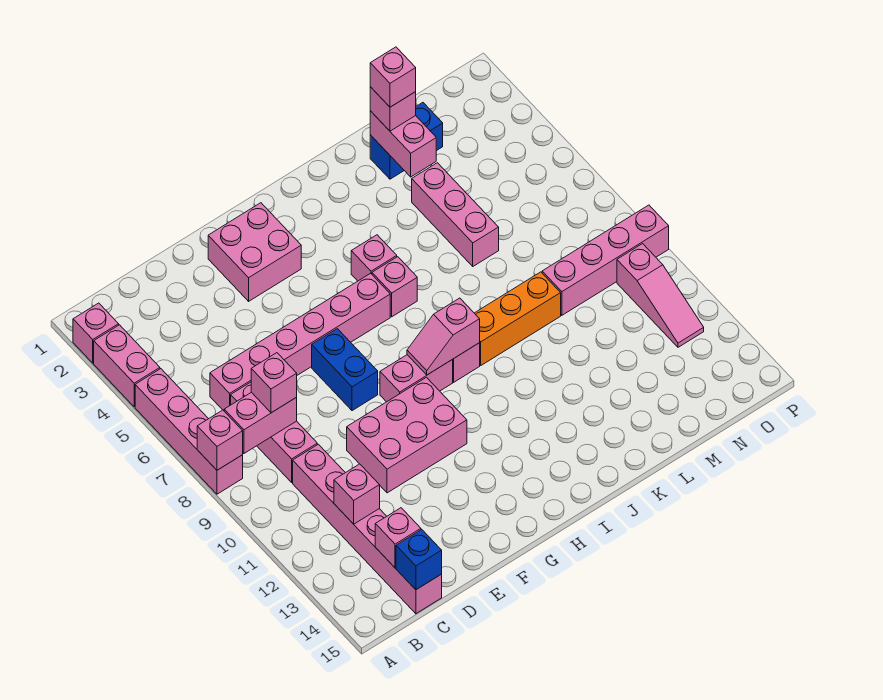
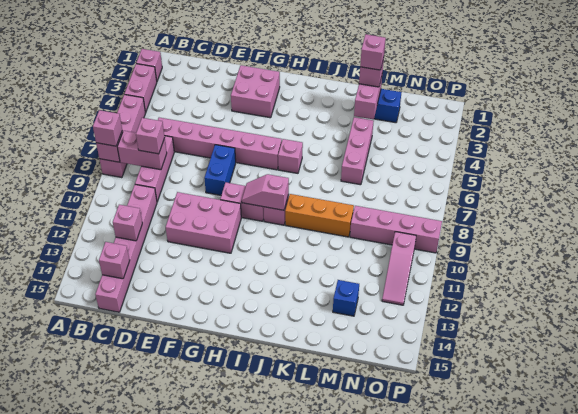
blue 1x1 brick [396,530,442,590] -> blue 1x1 brick moved to [333,280,359,316]
pink 1x1 brick [351,235,397,281] -> pink 1x1 brick moved to [93,110,122,146]

